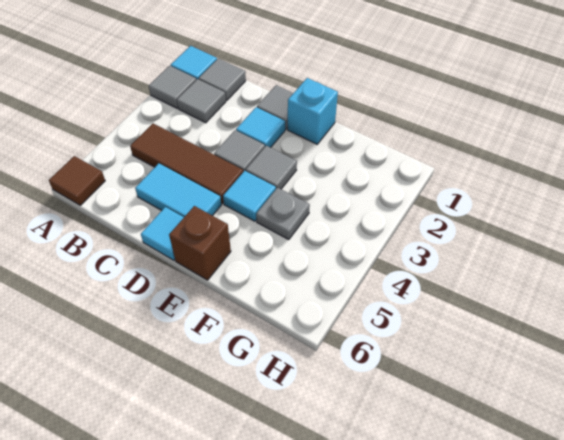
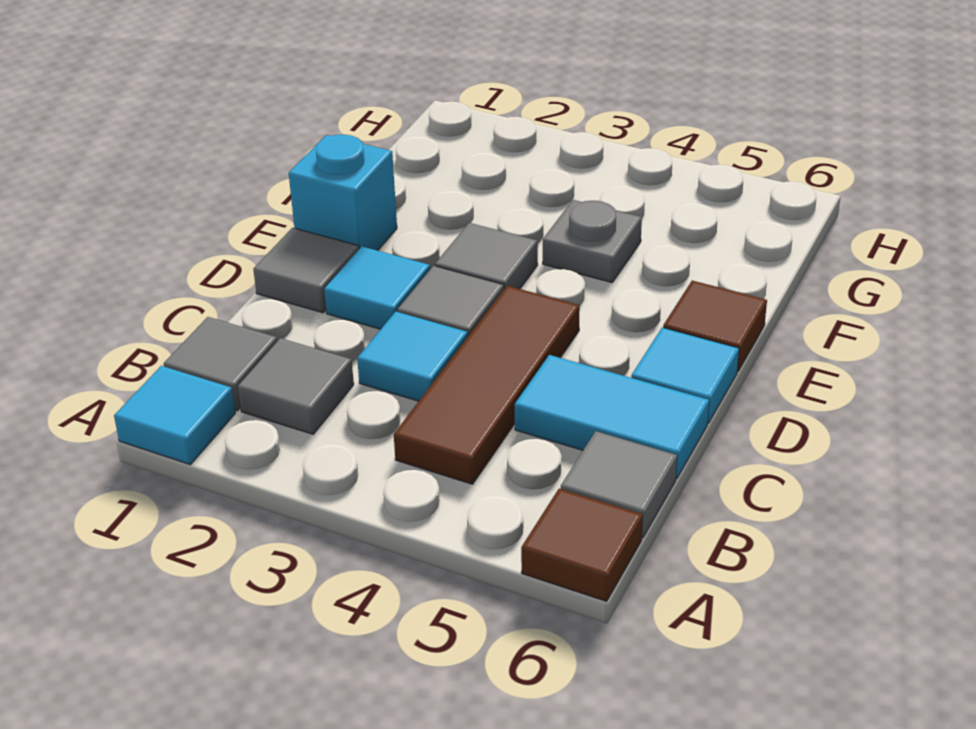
grey 1x1 tile [149,66,196,108] -> grey 1x1 tile moved to [561,431,677,538]
cyan 1x2 tile [135,163,221,217] -> cyan 1x2 tile turned to [515,355,709,478]
cyan 1x1 tile [223,171,276,221] -> cyan 1x1 tile moved to [357,312,468,401]
brown 1x1 brick [169,206,231,280] -> brown 1x1 tile [663,281,767,371]

